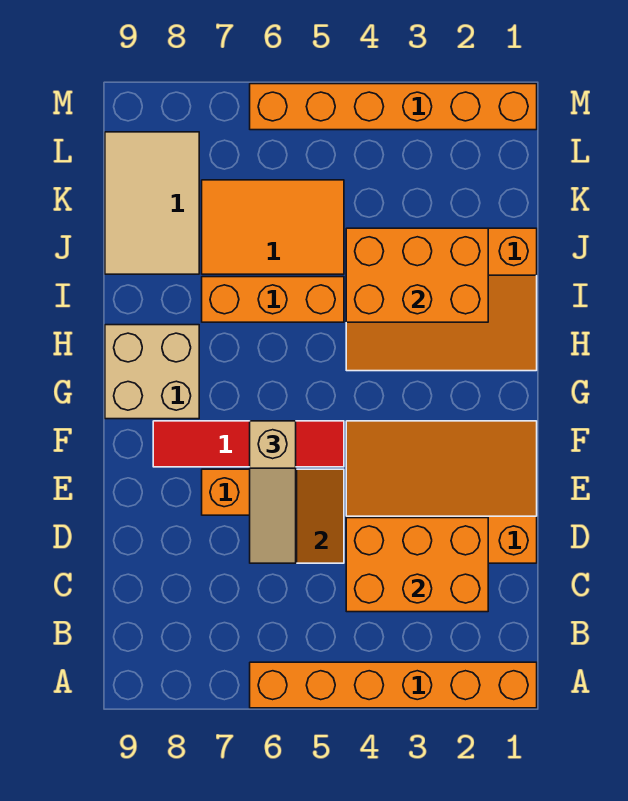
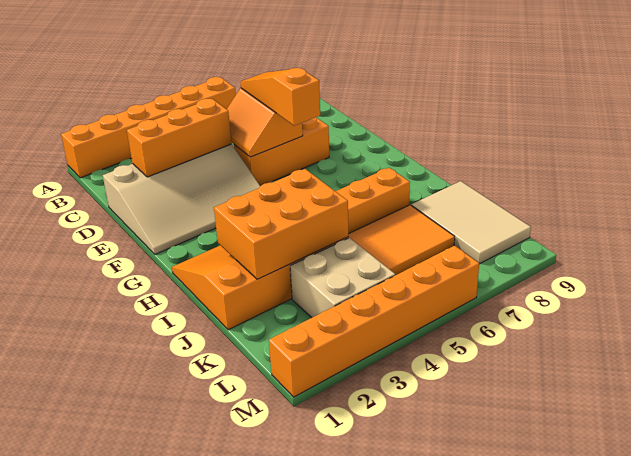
orange 2x3 brick [346,518,488,612] -> orange 1x3 brick [127,99,232,177]
orange 3x4 slope [346,421,537,563] -> tan 3x4 slope [103,144,260,254]
tan 1x3 slope [250,421,296,563] -> orange 1x3 slope [240,68,320,126]
red 1x4 tile [153,421,344,467] -> none
tan 2x2 brick [105,325,199,419] -> tan 2x2 brick moved to [290,238,395,318]

